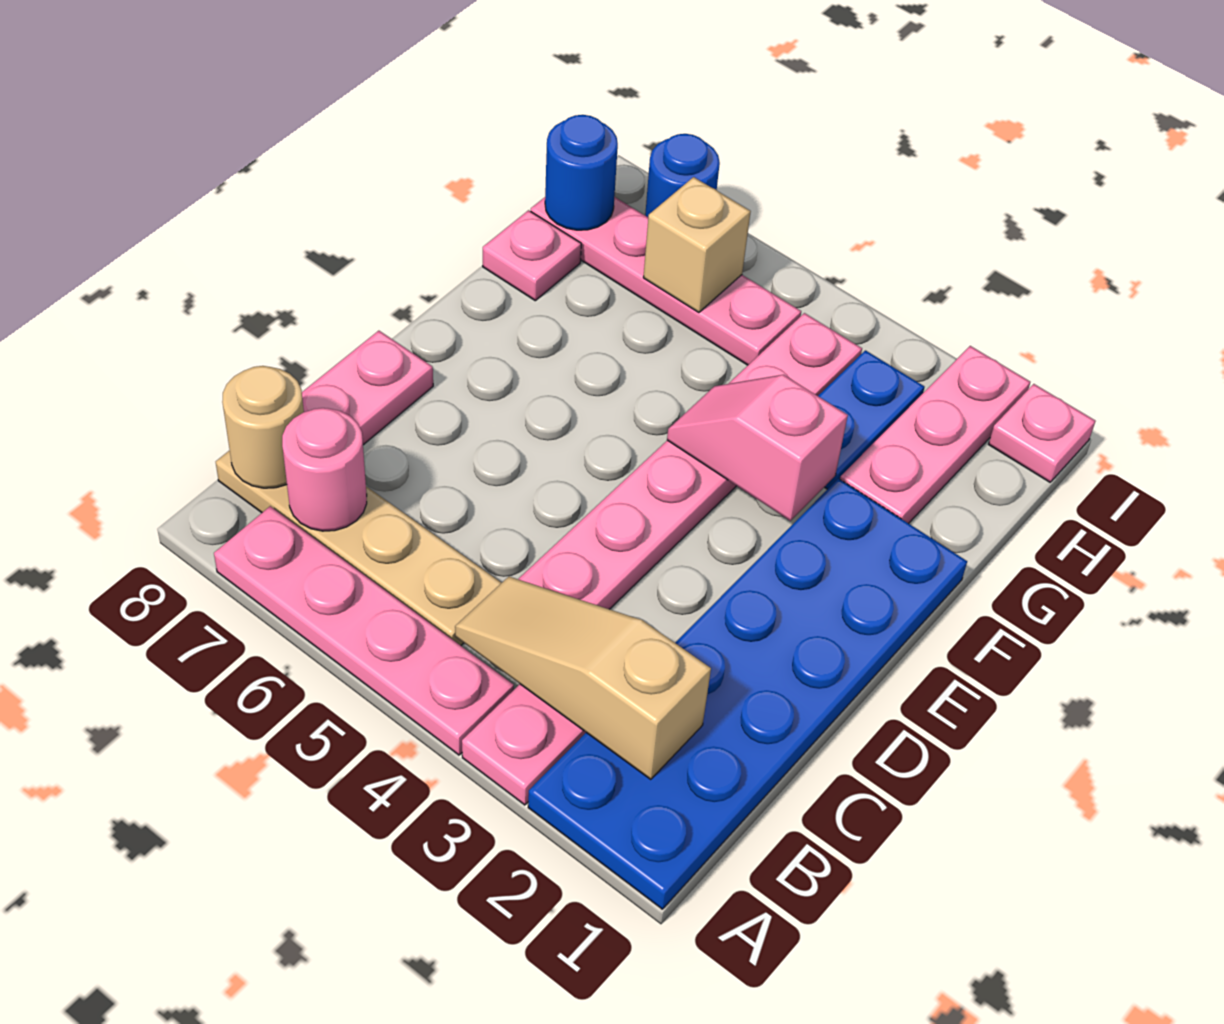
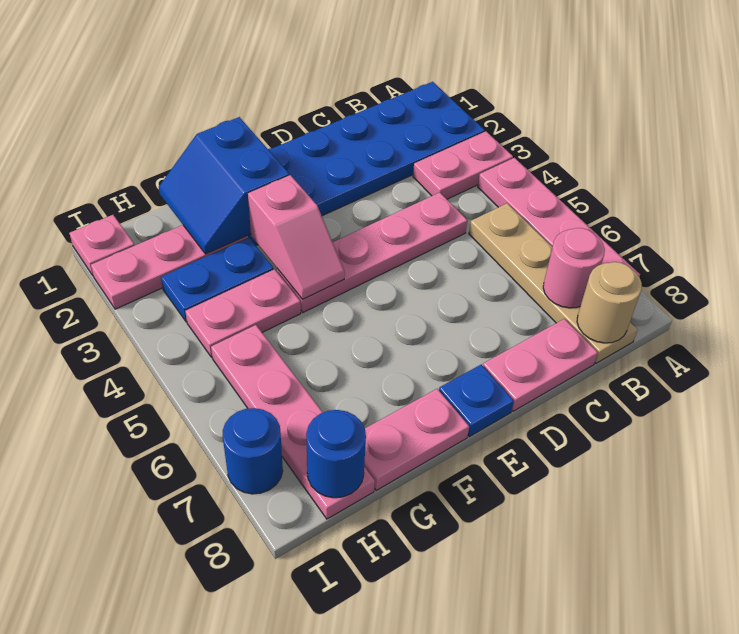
tan 1x3 slope [455,576,711,779] -> none
none -> blue 1x1 plate [439,365,514,437]
none -> blue 2x2 slope [159,117,289,254]
pink 1x1 plate [483,210,581,301] -> pink 1x2 plate [364,389,469,490]
tan 1x1 brick [643,177,751,313] -> none

